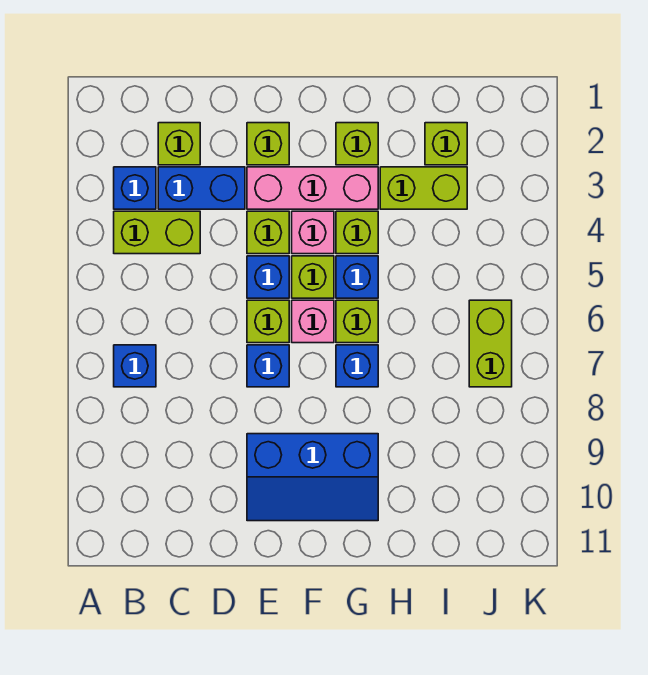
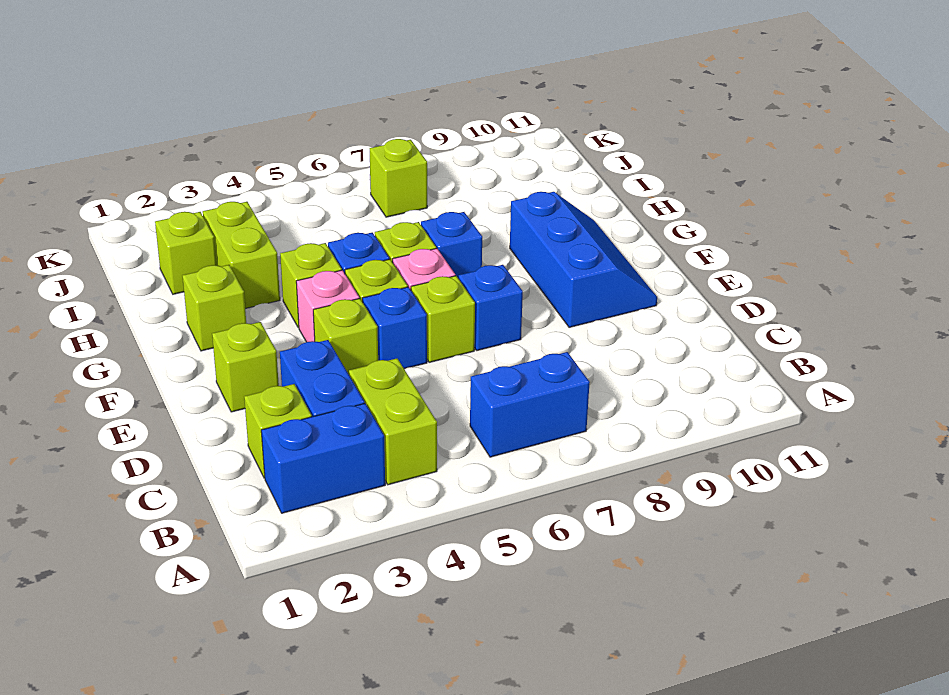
blue 1x1 brick [114,167,156,209] -> blue 1x2 brick [261,403,385,513]
blue 1x1 brick [114,345,156,387] -> blue 1x2 brick [470,352,590,457]
pink 1x3 brick [247,167,378,209] -> none
lime 1x2 brick [469,300,512,387] -> lime 1x1 brick [370,139,427,217]

